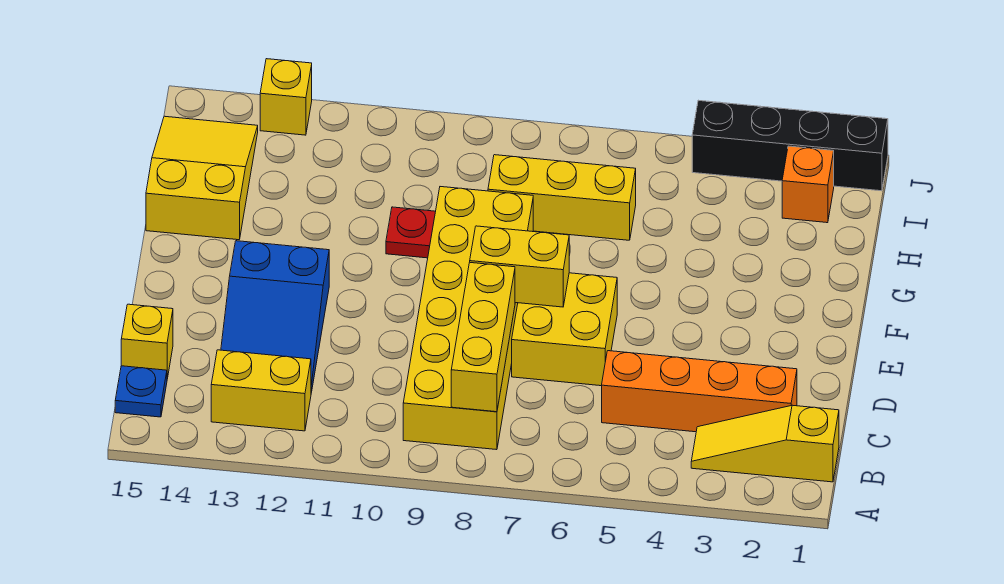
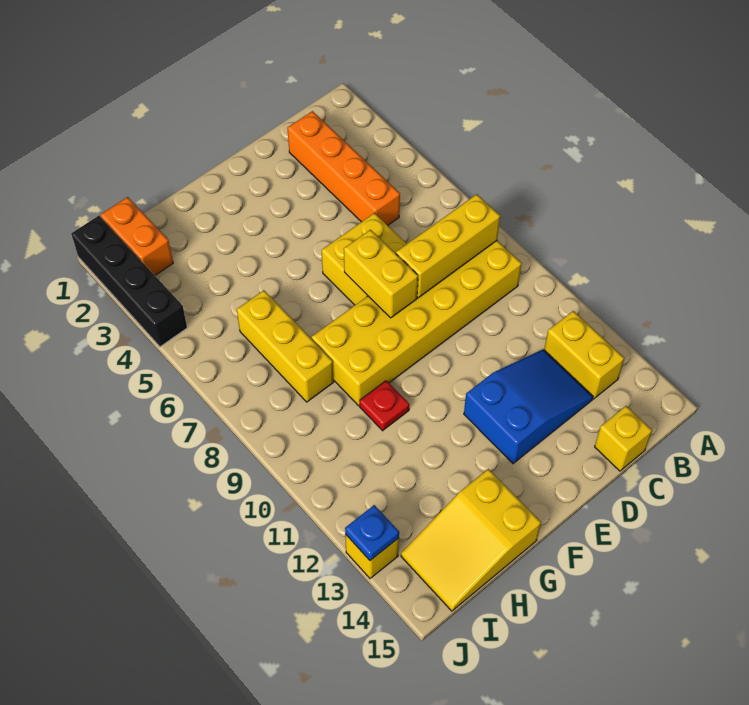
yellow 1x3 slope [691,405,839,482] -> none
blue 1x1 plate [115,366,167,417] -> blue 1x1 plate moved to [345,505,399,561]
orange 1x1 brick [782,146,834,223] -> orange 1x2 brick [101,197,173,275]

